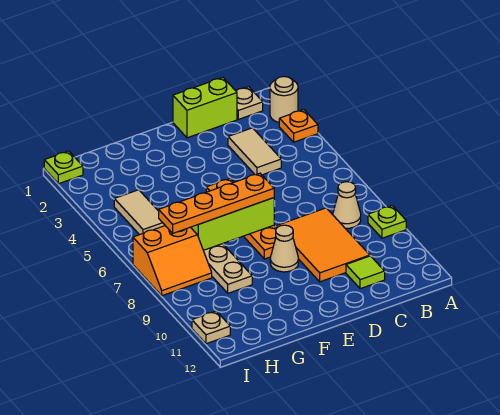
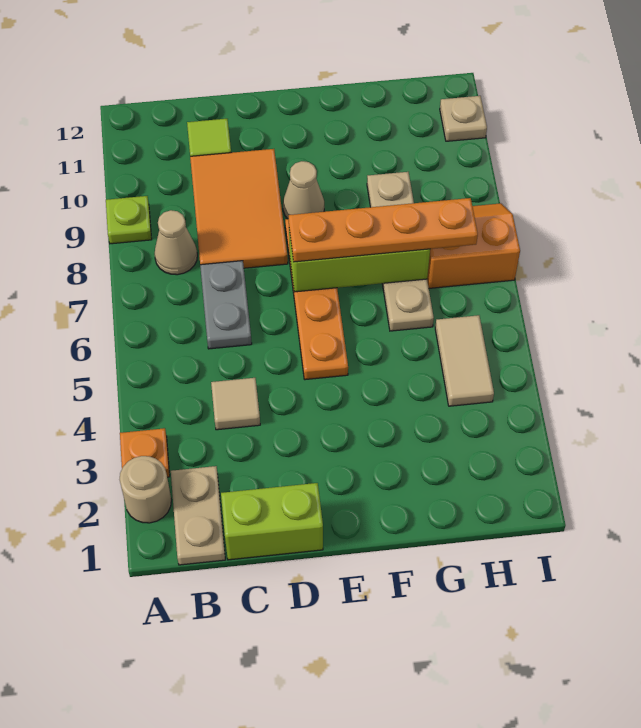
tan 1x1 plate [236,87,263,119] -> tan 1x2 plate [171,466,225,565]
tan 1x2 tile [228,128,281,175] -> tan 1x1 tile [211,378,260,430]
none -> grey 1x2 plate [200,261,252,349]
lime 1x1 plate [44,151,83,184] -> none

